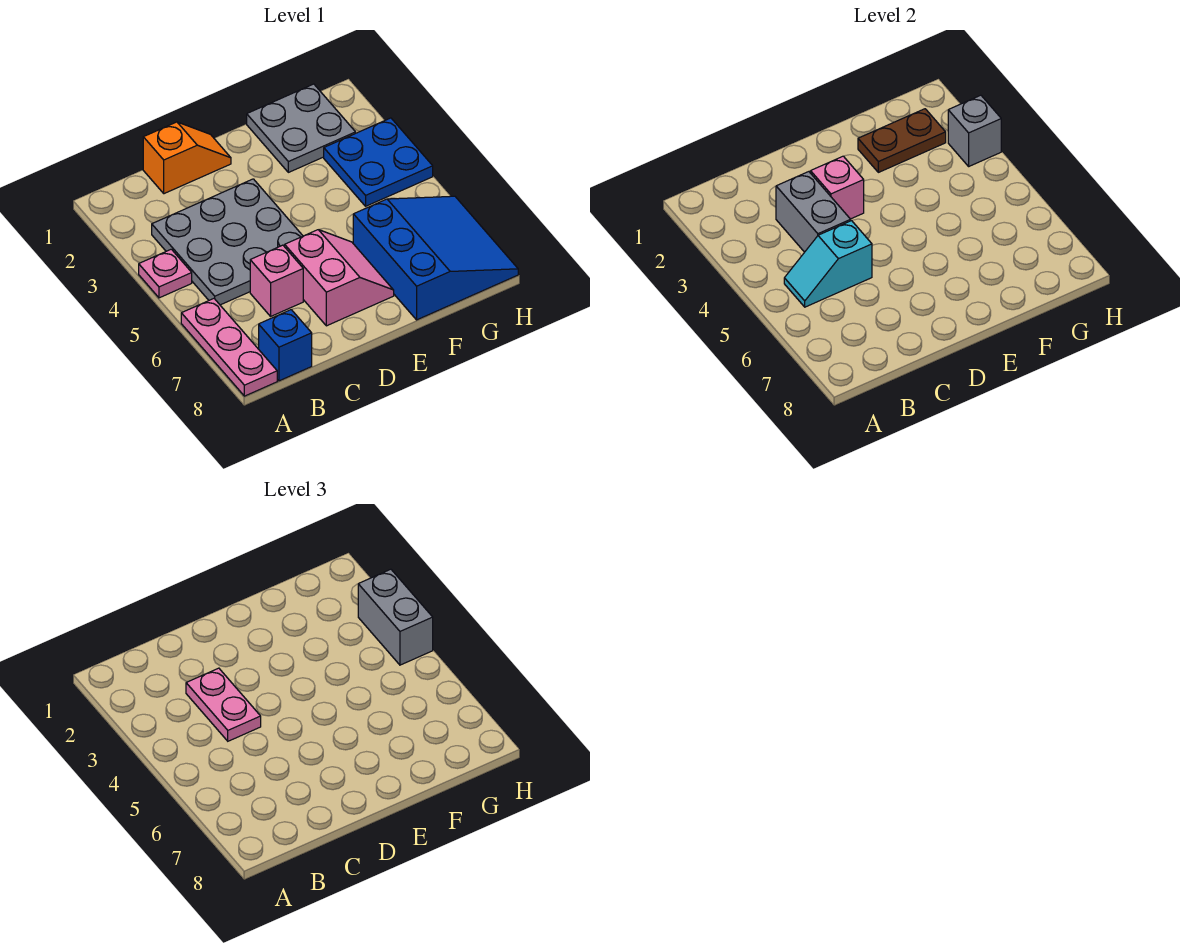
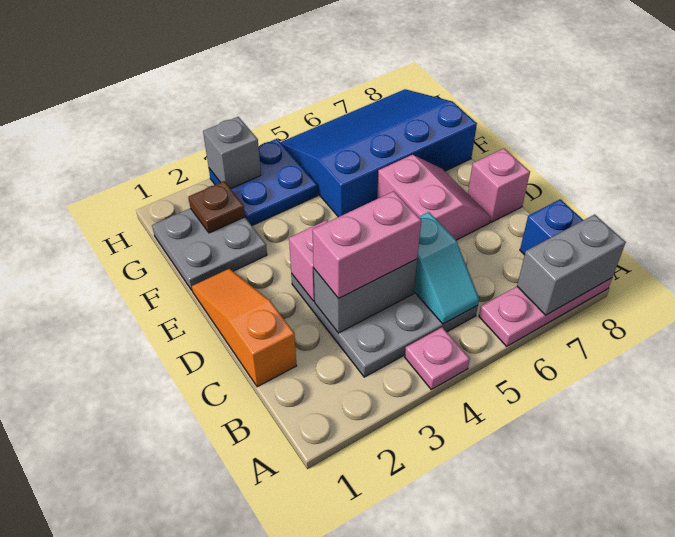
orange 1x2 slope [143,122,231,194] -> orange 1x3 slope [192,269,297,387]
pink 1x2 plate [186,668,261,741] -> pink 1x2 brick [312,191,421,299]
pink 1x1 brick [250,245,303,316] -> pink 1x1 brick moved to [468,148,530,222]
pink 2x2 slope [285,230,394,326] -> pink 2x2 slope turned to [377,155,491,240]
brown 1x2 plate [858,109,946,172] -> brown 1x1 plate [188,181,245,233]
blue 3x3 slope [353,196,518,320] -> blue 3x4 slope [280,89,477,217]
grey 1x2 brick [358,569,433,665] -> grey 1x2 brick moved to [517,214,626,315]

